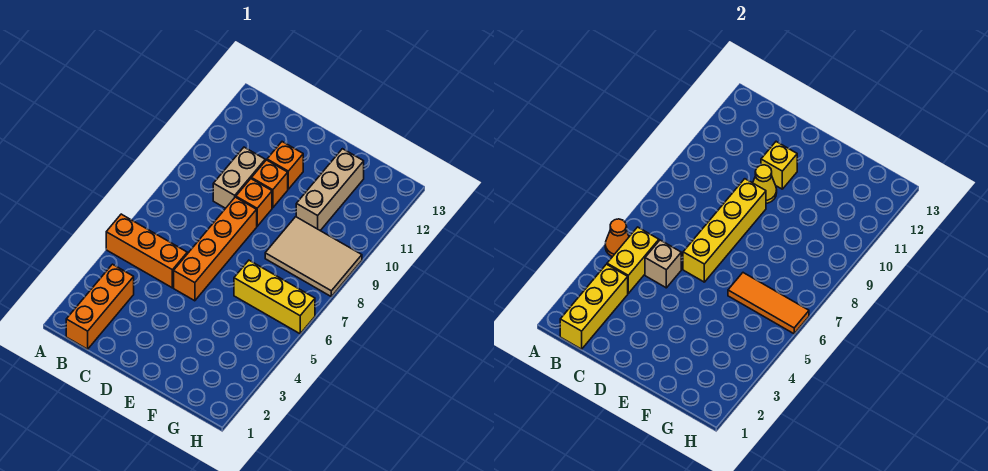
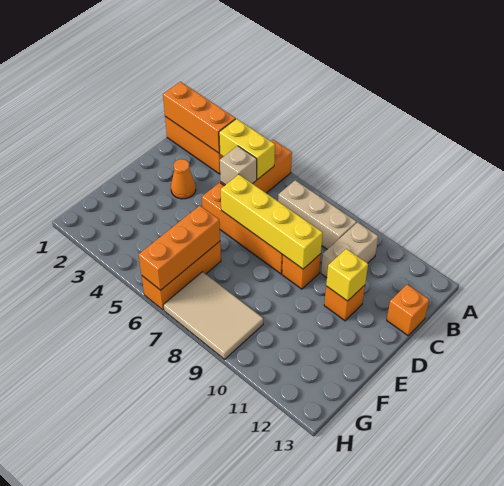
orange 1x1 cone [605,219,629,257] -> orange 1x1 cone moved to [171,159,196,199]
yellow 1x3 brick [560,264,628,349] -> orange 1x3 brick [163,82,236,153]
tan 1x2 brick [213,147,265,208] -> tan 1x2 brick turned to [321,222,378,278]
orange 1x1 brick [251,160,288,208] -> orange 1x1 brick moved to [387,284,429,336]
yellow 1x1 cone [753,165,777,203] -> none
yellow 1x3 brick [234,260,315,334] -> orange 1x3 brick [142,241,221,310]
orange 1x3 tile [728,273,809,334] -> orange 1x3 brick [139,206,220,290]
tan 2x3 tile [265,217,362,296] -> tan 2x3 tile turned to [163,272,263,359]
tan 1x3 brick [296,149,364,231] -> tan 1x3 brick moved to [278,180,357,249]

